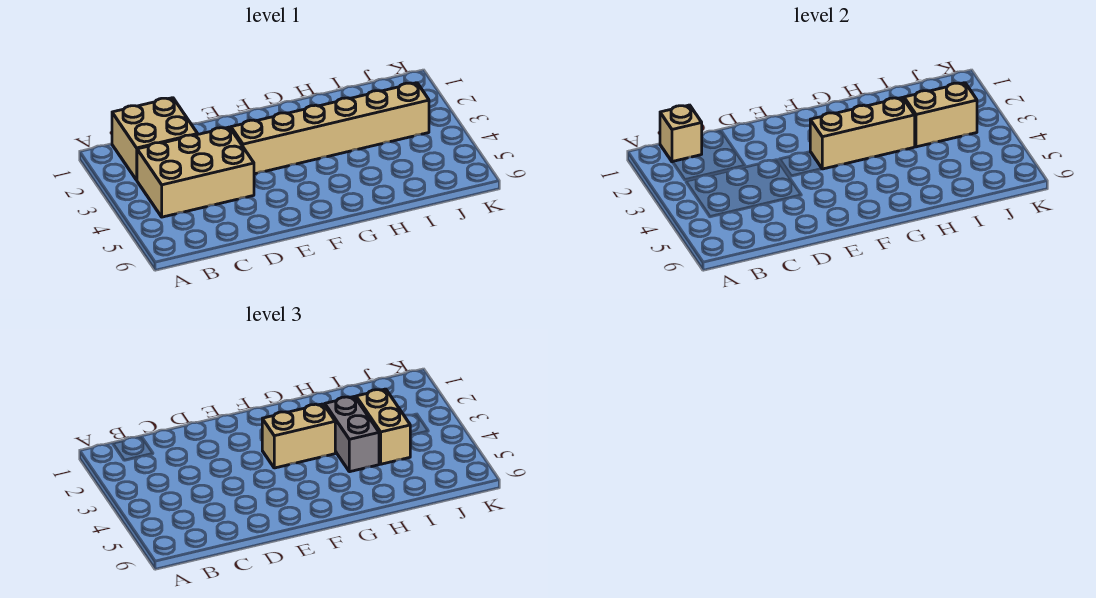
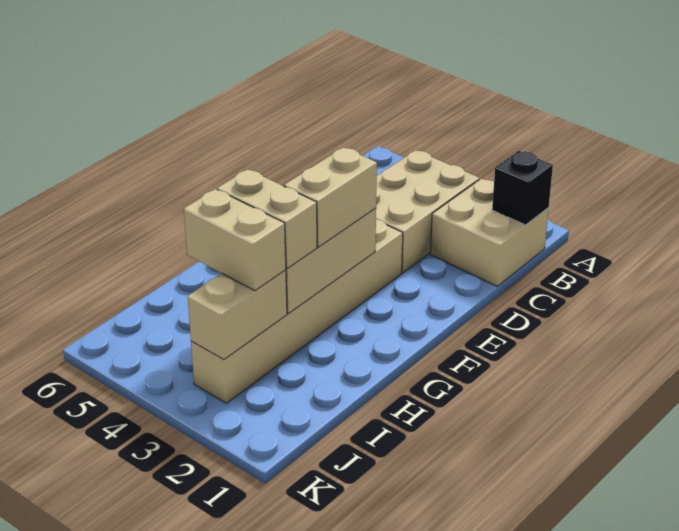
tan 1x1 brick [660,105,702,162] -> black 1x1 brick [492,151,553,225]
grey 1x2 brick [325,397,379,472] -> tan 1x2 brick [217,169,317,269]

